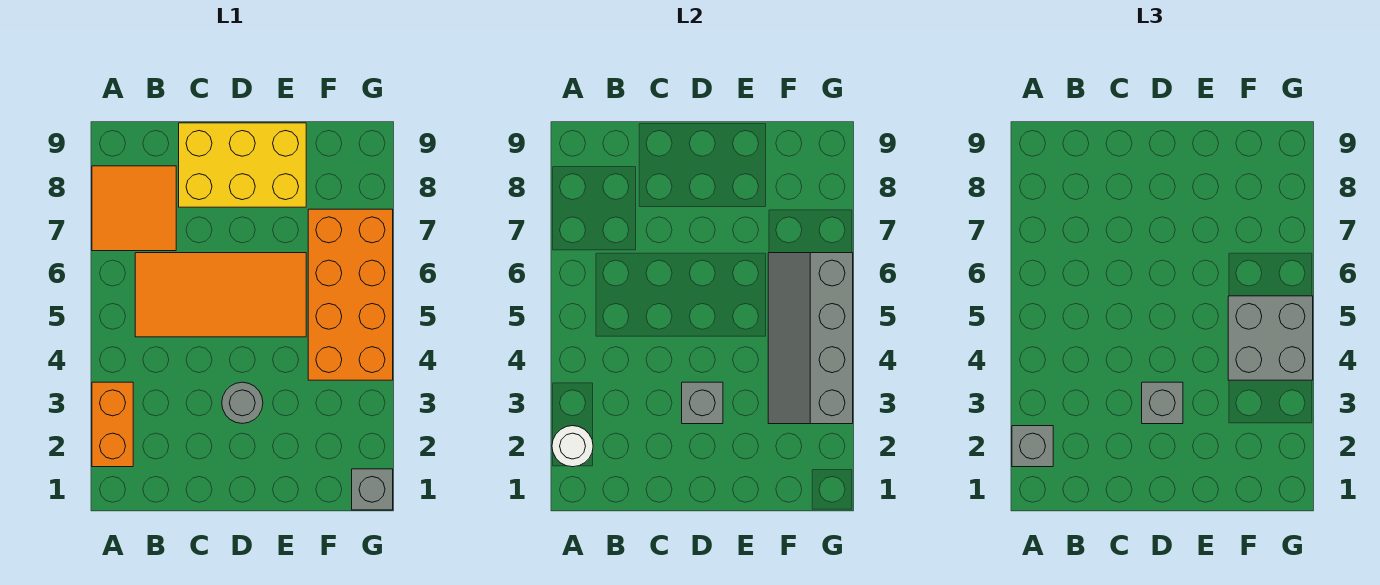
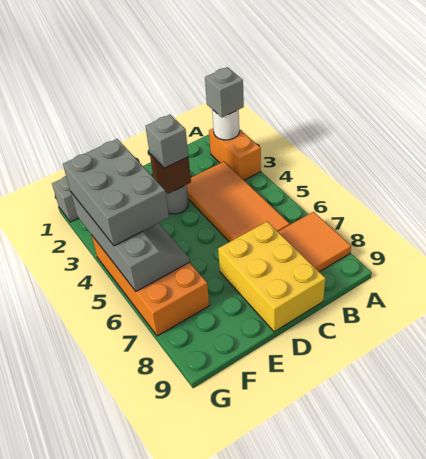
orange 2x4 tile [135,253,306,337] -> orange 2x4 tile turned to [186,161,290,242]
yellow 2x3 brick [179,123,306,207] -> yellow 2x3 brick turned to [218,222,326,332]
grey 1x1 brick [682,382,723,424] -> brown 1x1 brick [150,154,191,194]
grey 2x2 brick [1228,296,1313,380] -> grey 2x3 brick [63,139,169,246]

